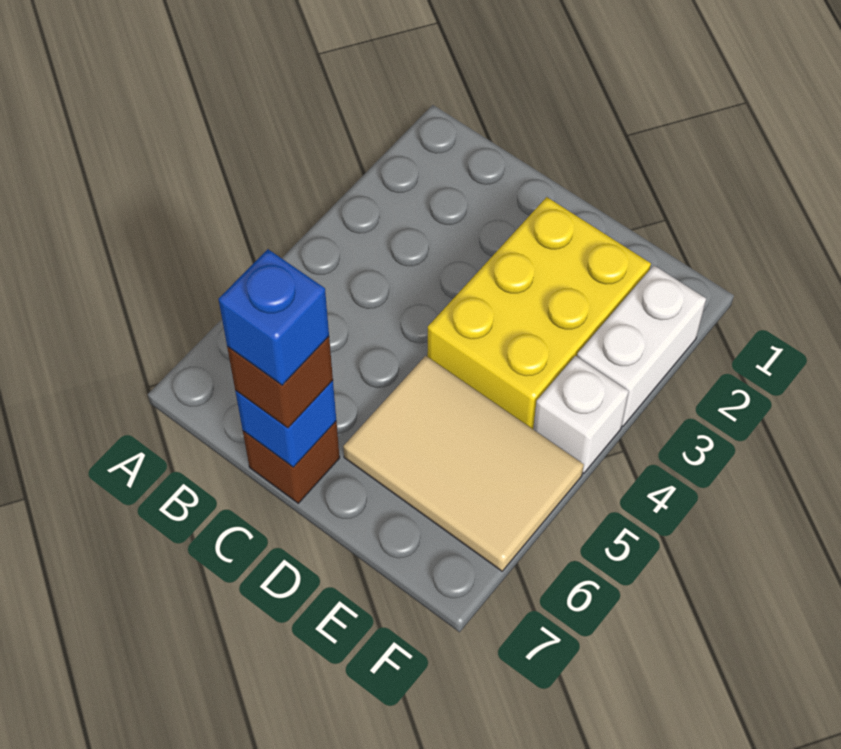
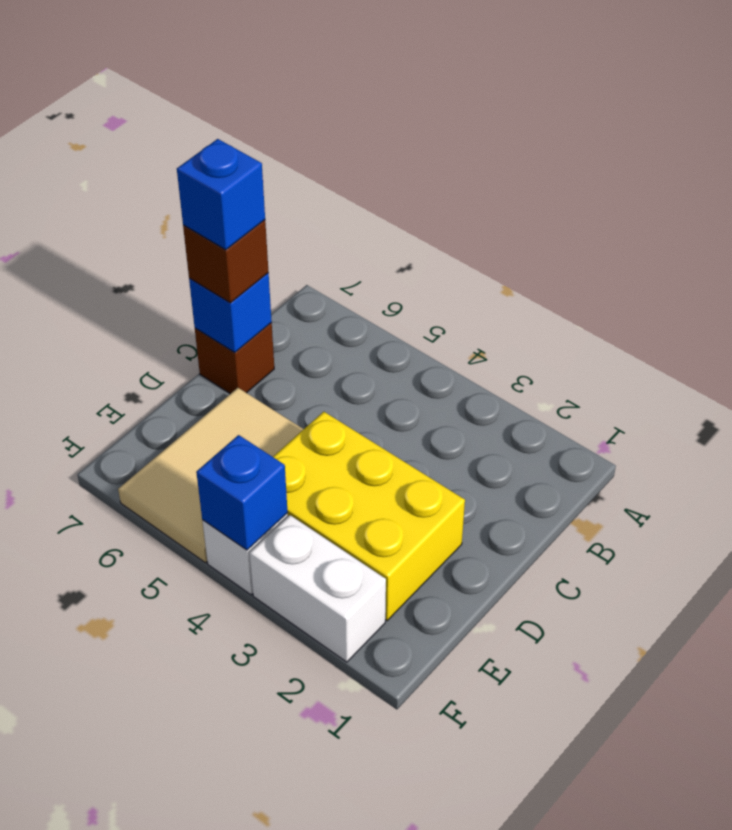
none -> blue 1x1 brick [196,435,288,550]

